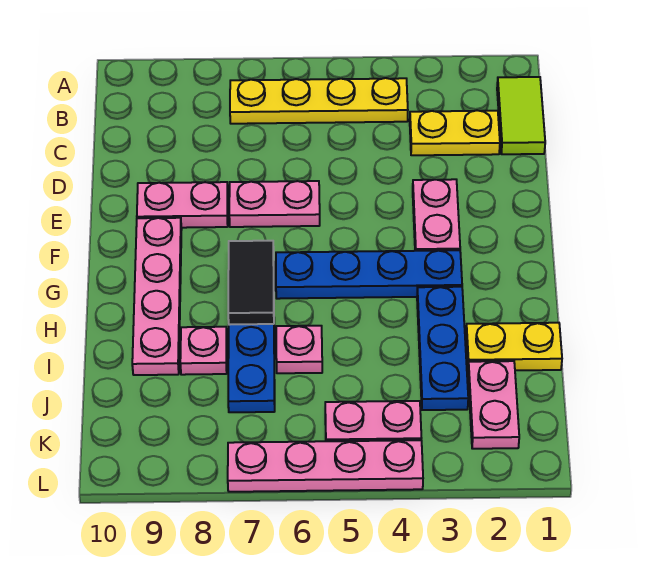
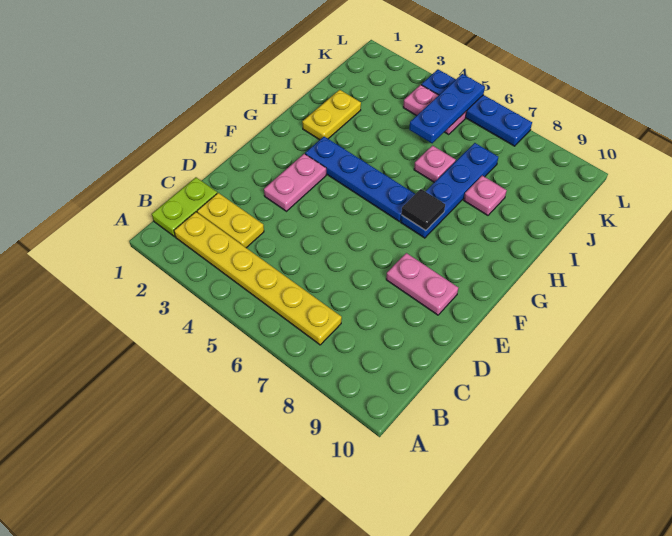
lime 1x2 tile [497,77,545,154] -> lime 1x2 plate [152,177,217,237]
yellow 1x4 plate [230,78,408,124] -> yellow 1x6 plate [174,212,342,345]
pink 1x2 plate [229,181,320,227] -> none
pink 1x4 plate [132,218,182,375] -> none
black 1x2 tile [228,241,274,325] -> black 1x1 tile [402,189,445,231]
blue 1x3 plate [417,287,468,410] -> blue 1x3 plate moved to [409,74,485,143]
yellow 1x2 plate [466,323,562,370] -> yellow 1x2 plate turned to [302,90,361,140]
pink 1x2 plate [468,361,519,449] -> none
pink 1x4 plate [228,440,423,492] -> blue 1x4 plate [421,70,532,146]

